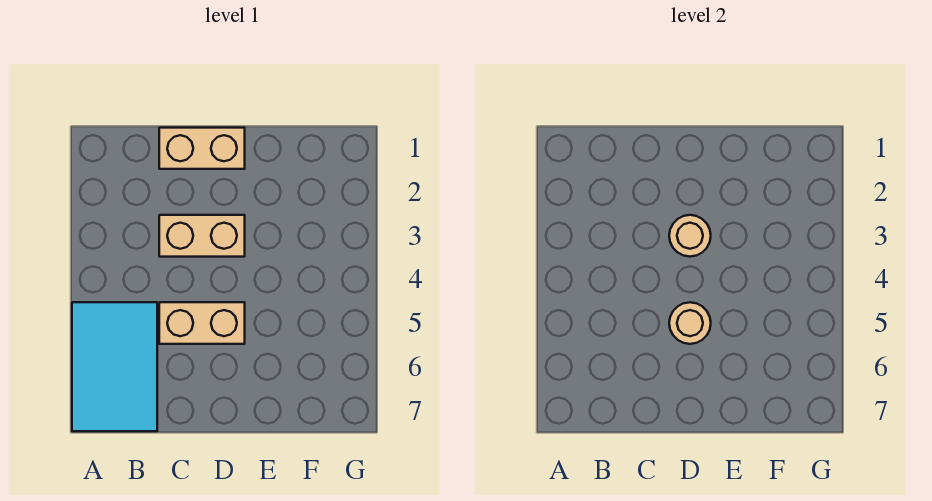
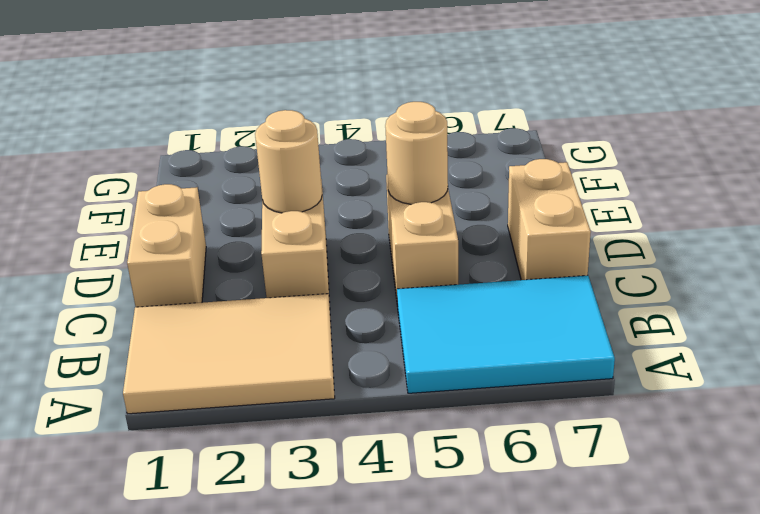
none -> tan 2x3 tile [123,294,335,414]
none -> tan 1x2 brick [508,159,591,280]

